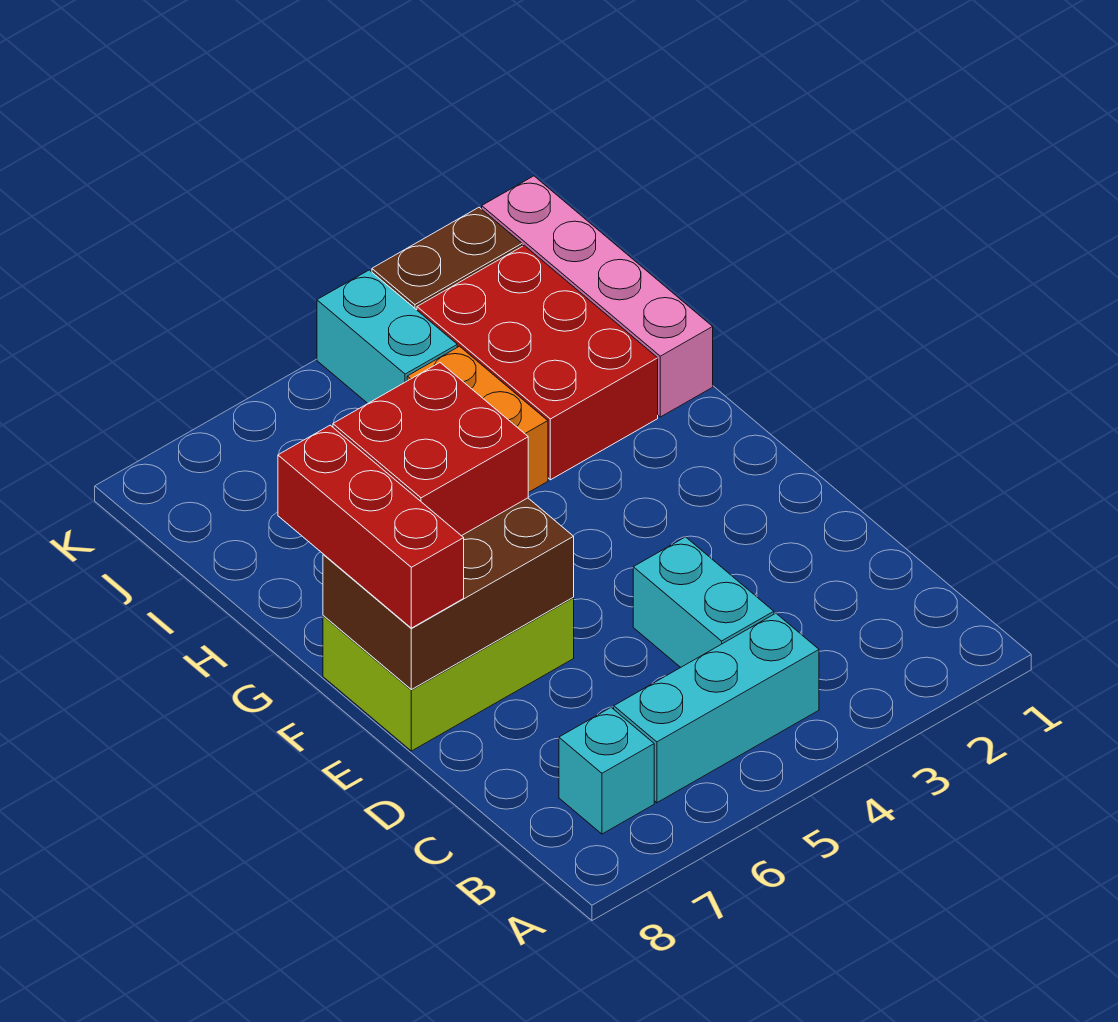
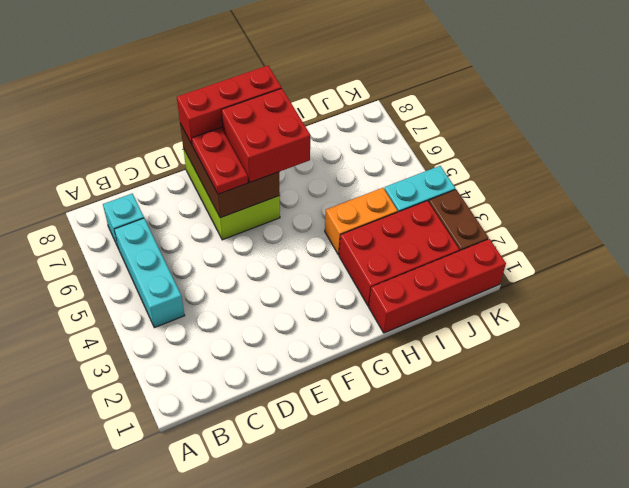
cyan 1x2 brick [633,537,774,667] -> none
none -> red 1x2 plate [192,128,248,194]
pink 1x4 brick [482,176,713,417] -> red 1x4 brick [369,239,506,333]

